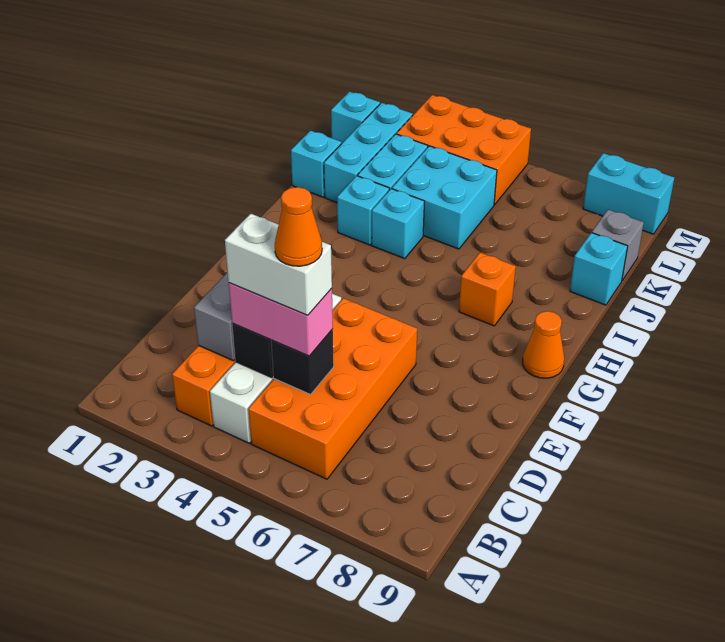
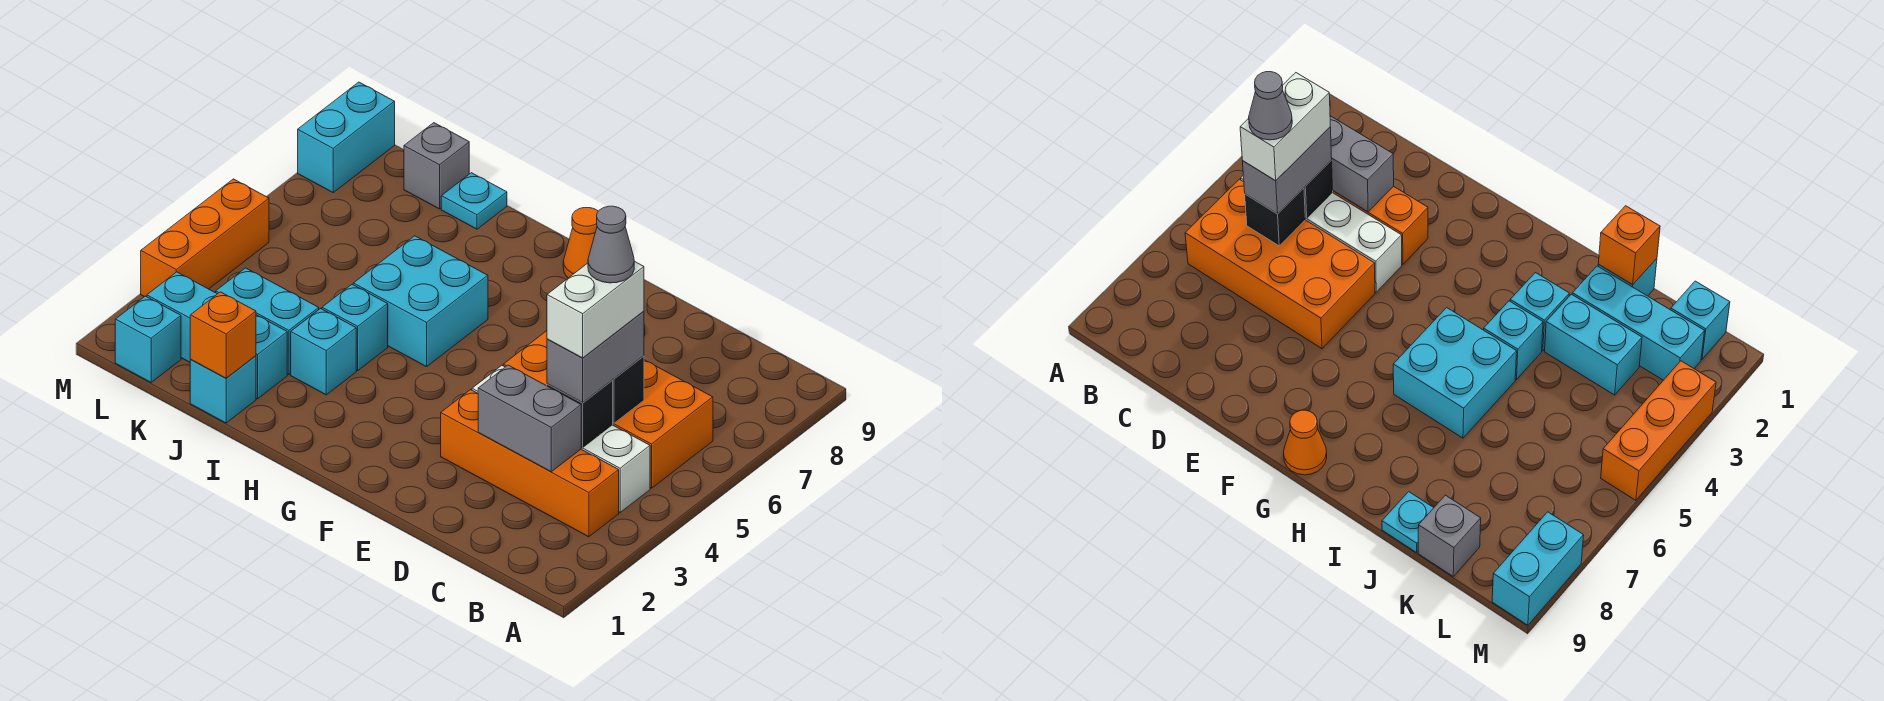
pink 1x2 brick [229,283,333,356] -> grey 1x2 brick [547,311,644,403]
orange 1x1 cone [275,187,322,266] -> grey 1x1 cone [588,206,634,283]
orange 1x1 brick [459,253,516,326] -> orange 1x1 brick moved to [190,292,256,378]
cyan 2x2 brick [392,146,497,249] -> cyan 2x2 brick moved to [353,236,488,367]
cyan 1x1 brick [570,233,628,305] -> cyan 1x1 plate [441,173,507,229]
orange 2x3 brick [397,95,531,205] -> orange 1x3 brick [141,179,269,297]

